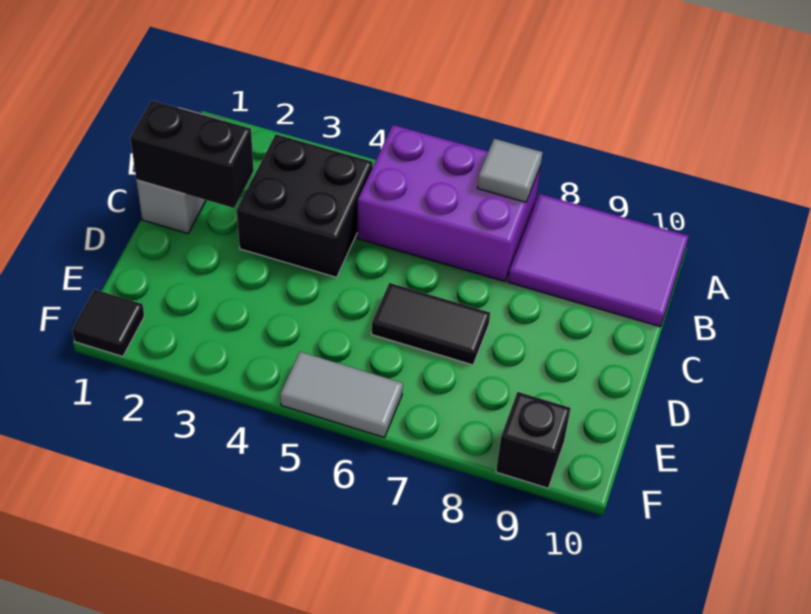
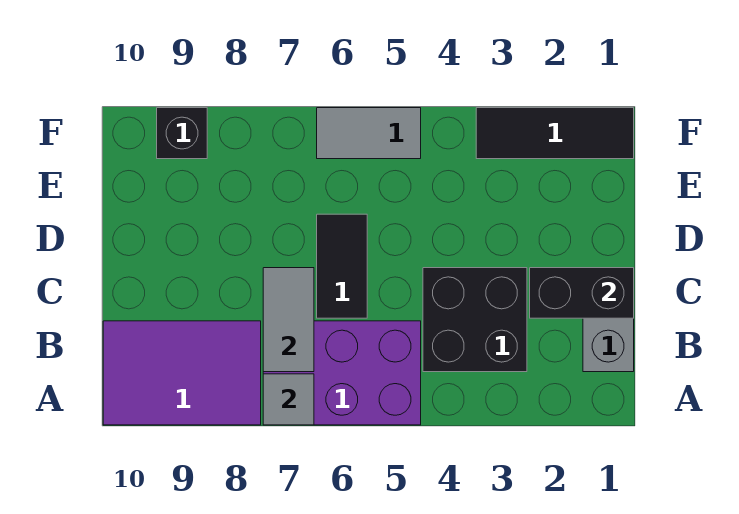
none -> grey 1x2 tile [263,268,314,372]
black 1x2 tile [372,283,490,365] -> black 1x2 tile turned to [317,214,367,318]
black 1x1 tile [72,290,144,357] -> black 1x3 tile [476,108,634,159]

